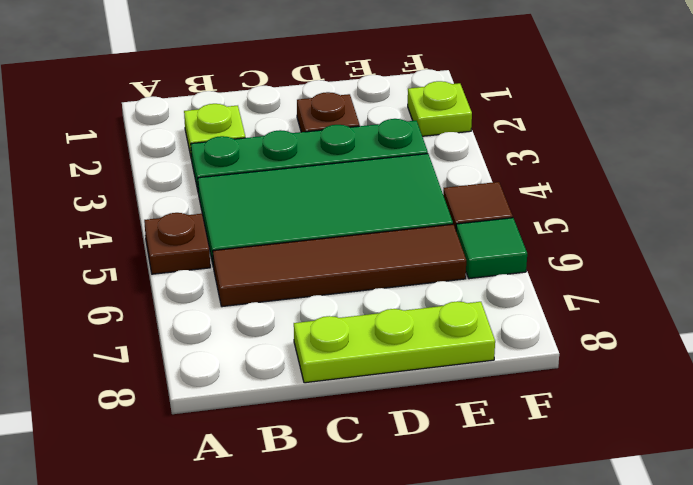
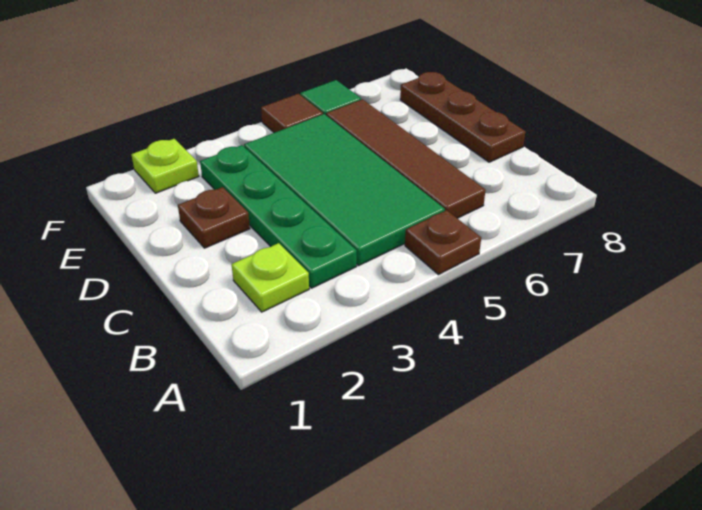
lime 1x3 plate [294,301,495,383] -> brown 1x3 plate [400,72,525,162]

